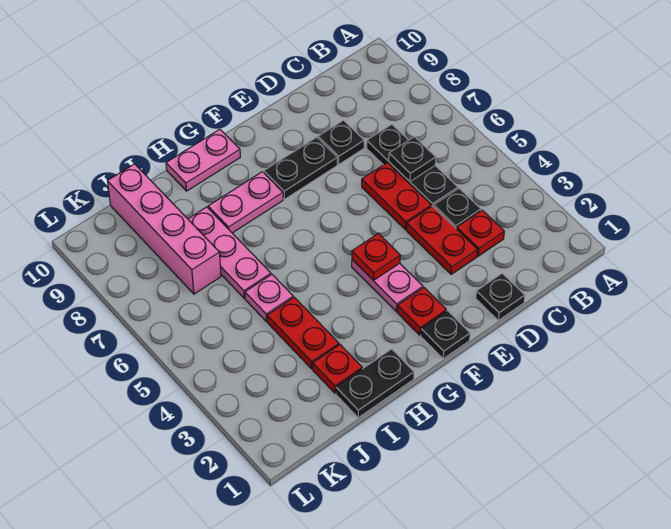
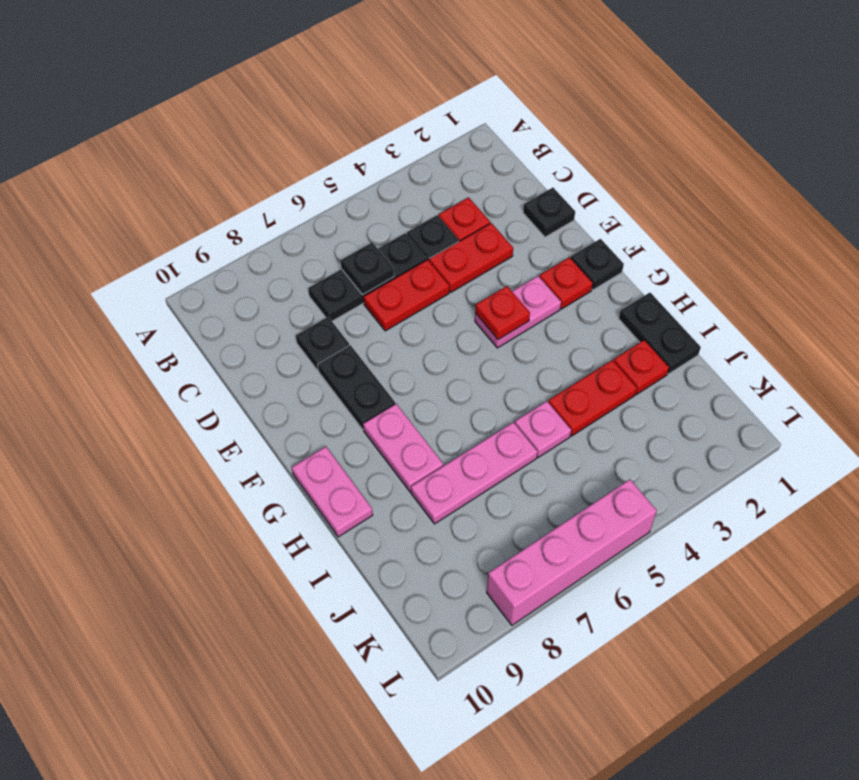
pink 1x4 brick [107,164,221,294] -> pink 1x4 brick moved to [487,479,657,625]

